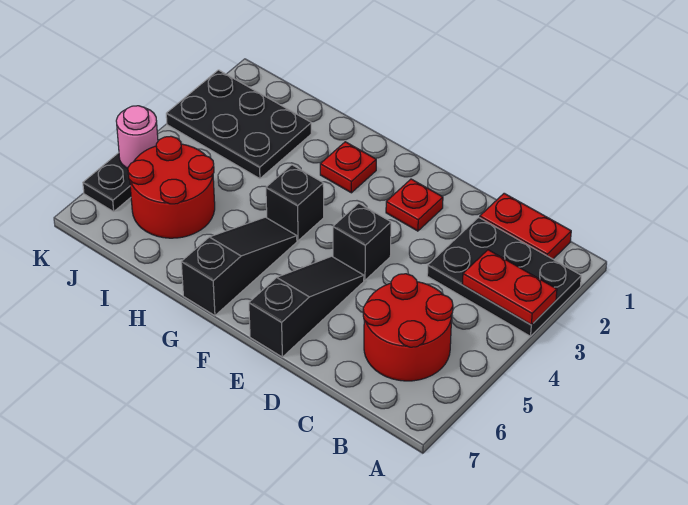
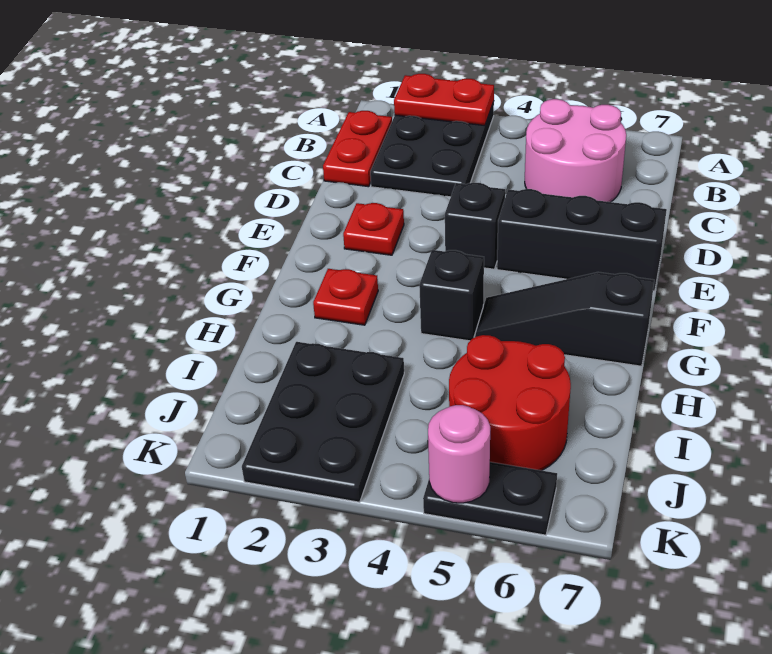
red 1x2 plate [462,250,557,325] -> red 1x2 plate turned to [394,74,494,126]
red 2x2 round brick [363,274,453,381] -> pink 2x2 round brick [525,99,626,202]
black 1x3 slope [249,256,364,357] -> black 1x3 brick [497,189,667,291]

